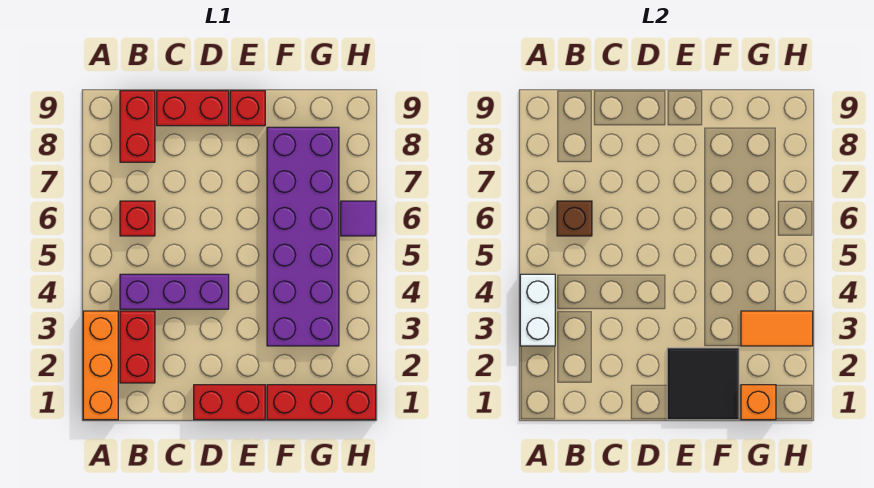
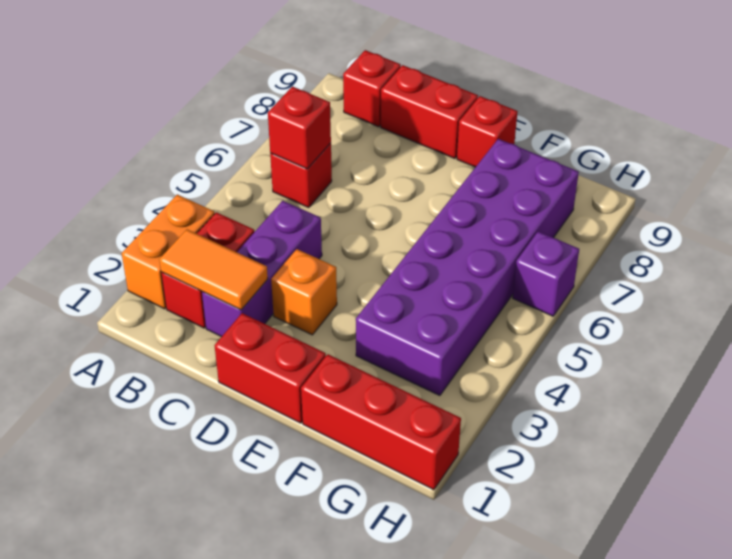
orange 1x3 brick [83,311,118,420] -> orange 1x2 brick [122,194,215,309]
white 1x2 brick [520,274,555,346] -> none
purple 1x3 brick [120,274,229,309] -> purple 1x3 brick turned to [202,201,322,337]
brown 1x1 brick [557,201,592,236] -> red 1x1 brick [268,87,331,169]
red 1x2 brick [120,91,155,162] -> red 1x1 brick [343,50,401,127]
black 2x2 tile [667,348,739,420] -> none
orange 1x1 brick [741,385,776,420] -> orange 1x1 brick moved to [271,249,337,335]
orange 1x2 tile [741,311,813,346] -> orange 1x2 tile moved to [159,229,268,310]
purple 1x1 tile [341,201,376,236] -> purple 1x1 brick [513,231,579,316]

